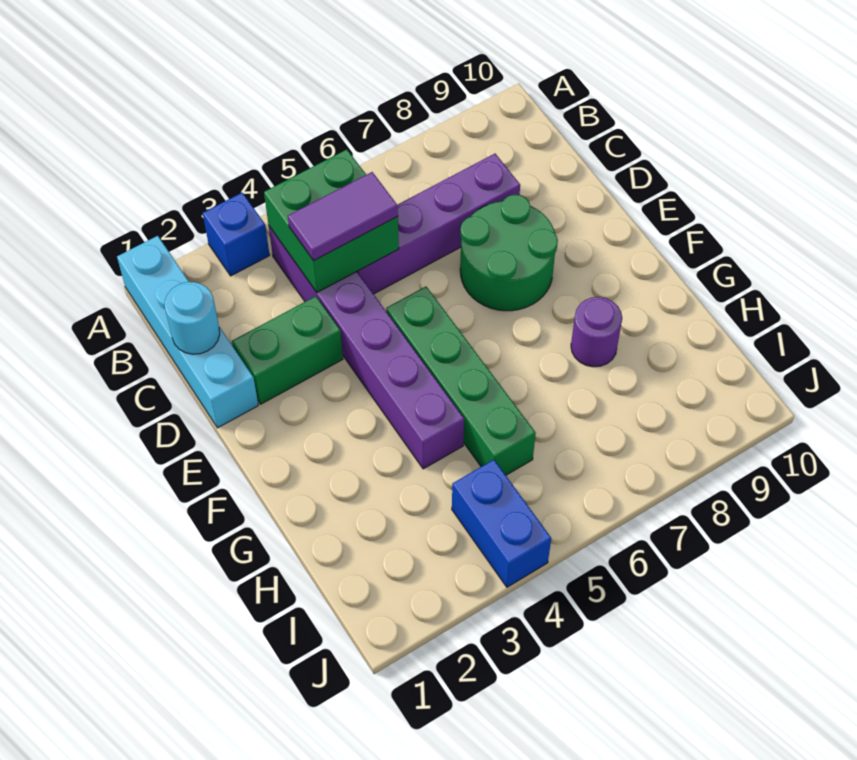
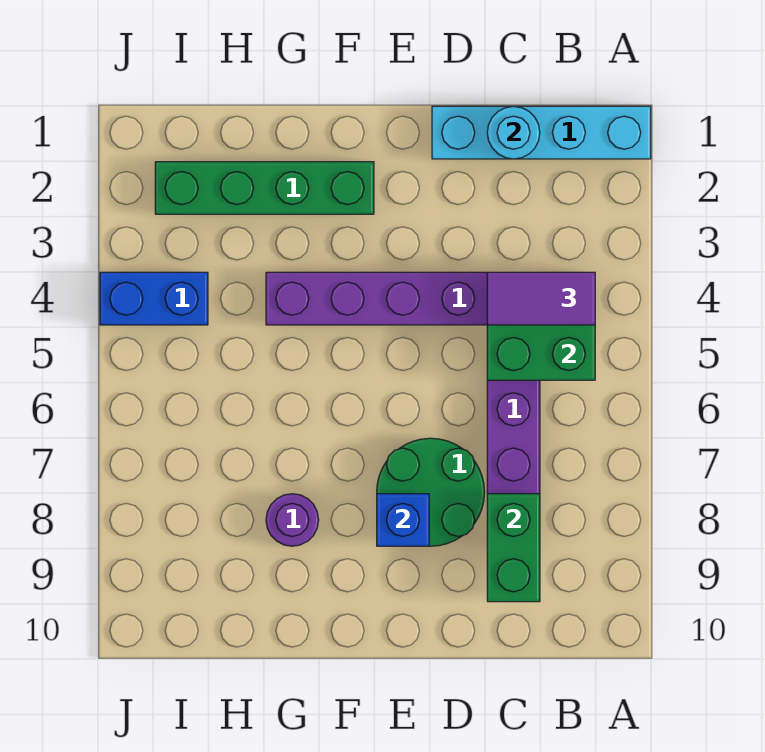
blue 1x1 brick [203,193,270,276] -> blue 1x1 brick moved to [377,494,429,546]
purple 1x2 tile [288,172,398,261] -> purple 1x2 tile turned to [487,272,595,325]
green 1x2 brick [232,296,343,404] -> green 1x2 brick moved to [487,494,540,602]
green 1x4 brick [386,287,536,475] -> green 1x4 brick moved to [155,162,374,214]

